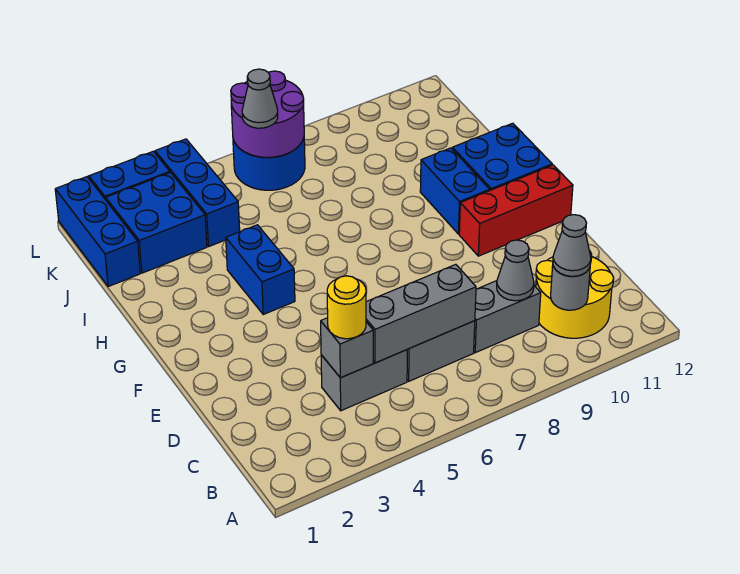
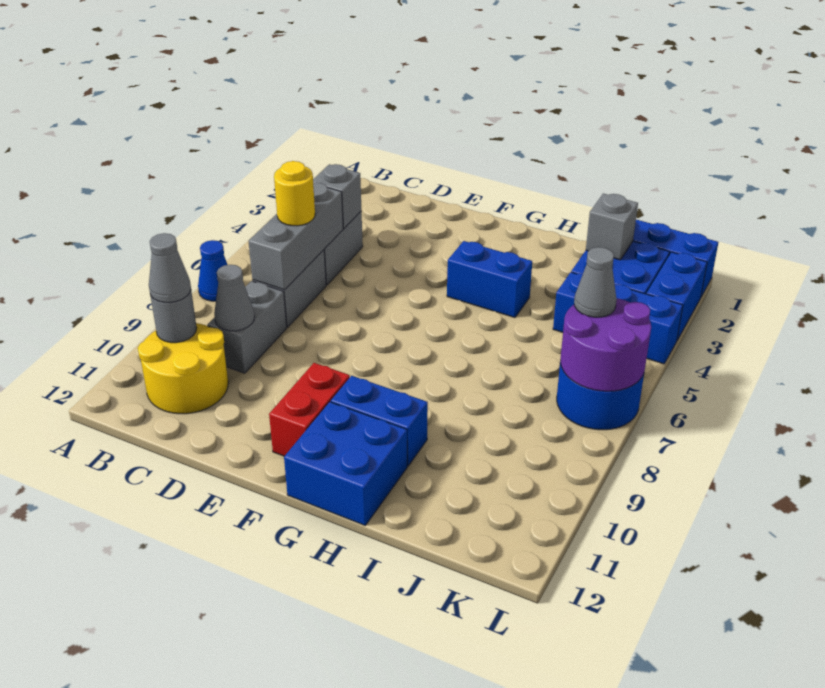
none -> blue 1x1 cone [198,240,228,301]
yellow 1x1 round brick [327,276,366,339] -> yellow 1x1 round brick moved to [274,161,315,226]
red 1x3 brick [459,165,573,256] -> red 1x2 brick [269,363,350,456]
none -> grey 1x1 brick [586,194,638,260]

